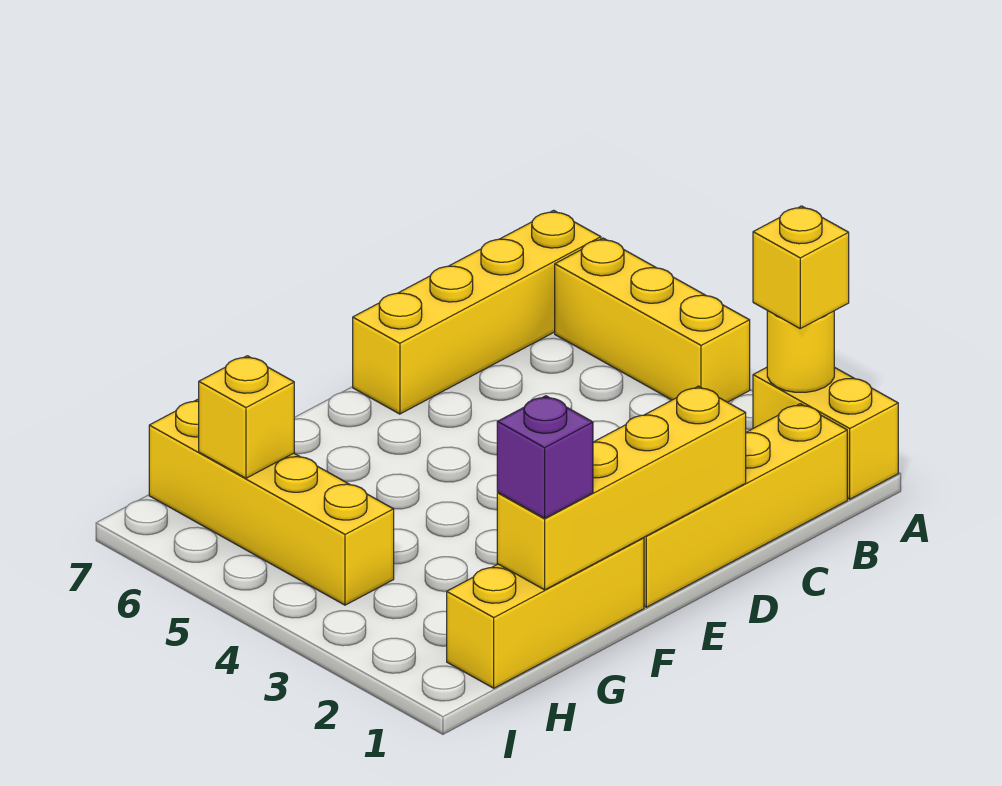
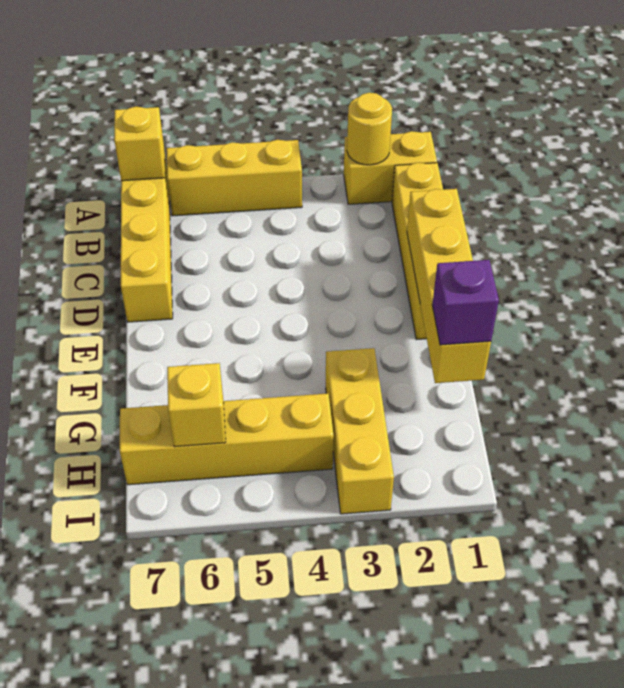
yellow 1x1 brick [753,206,849,328] -> yellow 1x1 brick moved to [114,107,165,181]
yellow 1x3 brick [447,538,644,688] -> yellow 1x3 brick moved to [326,348,394,514]

